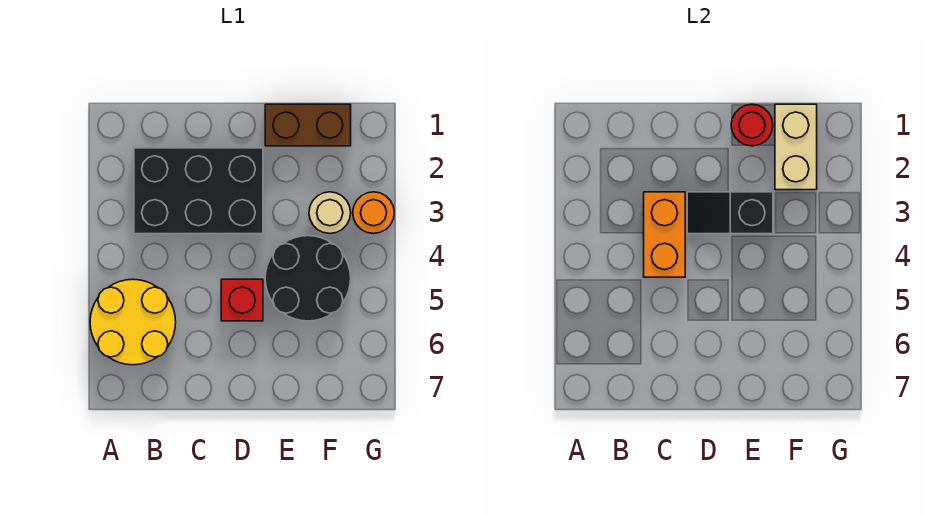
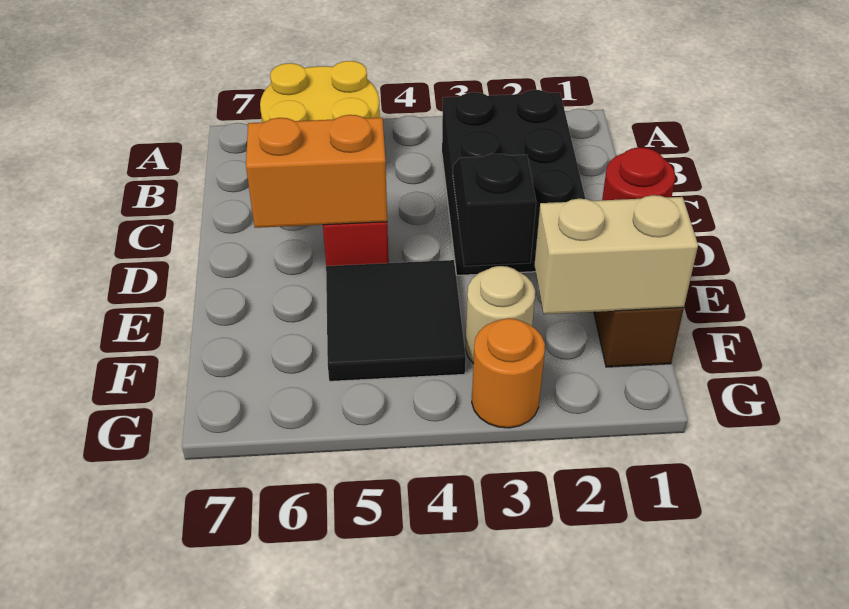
orange 1x2 brick [644,192,685,277] -> orange 1x2 brick moved to [246,115,387,228]
black 2x2 round brick [265,236,351,321] -> black 2x2 tile [326,260,466,381]

